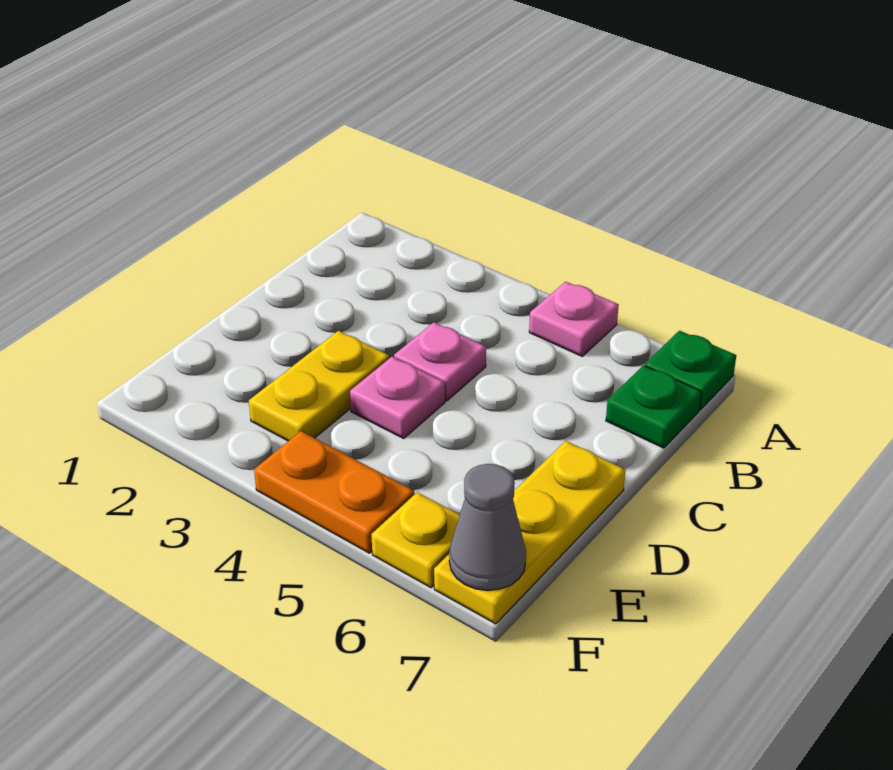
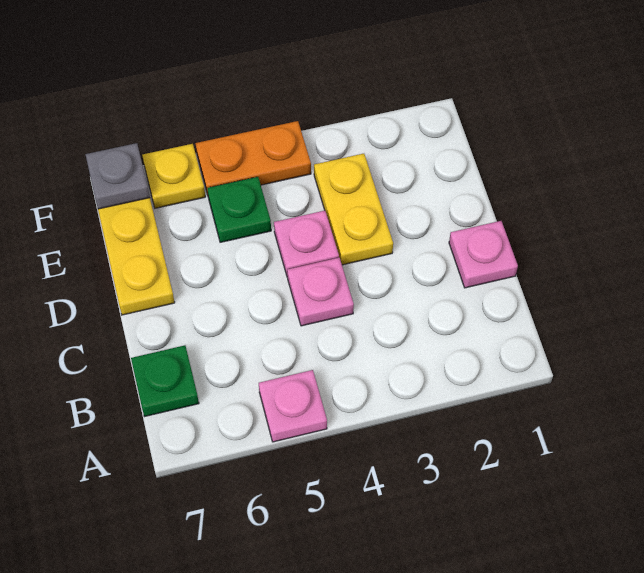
green 1x1 plate [645,331,736,410] -> green 1x1 plate moved to [207,177,271,242]
none -> pink 1x1 plate [449,221,518,288]
grey 1x1 cone [449,464,526,591] -> grey 1x1 plate [85,143,150,209]

